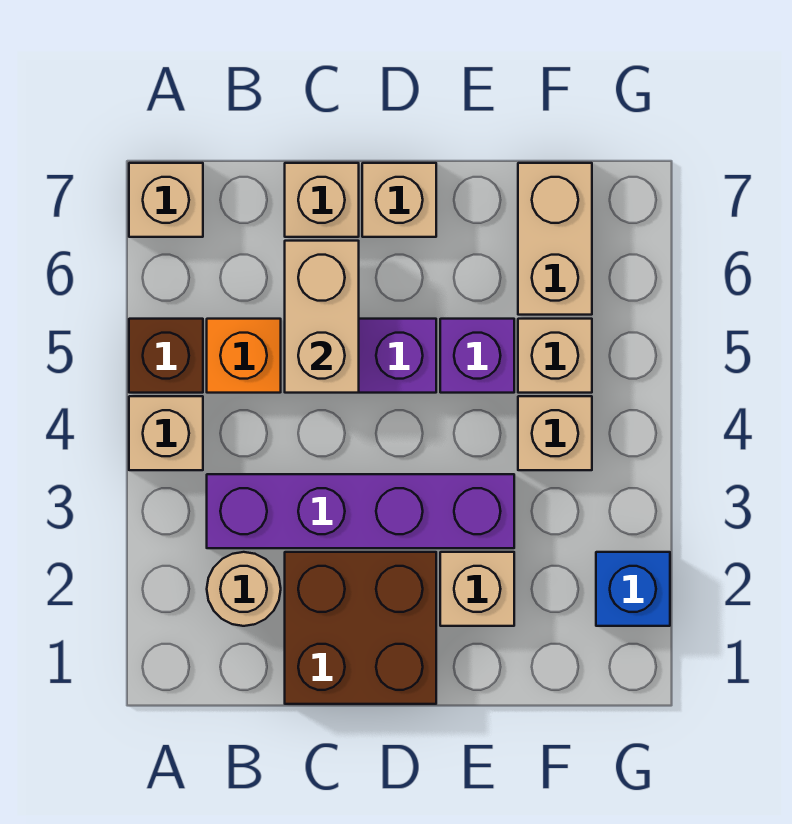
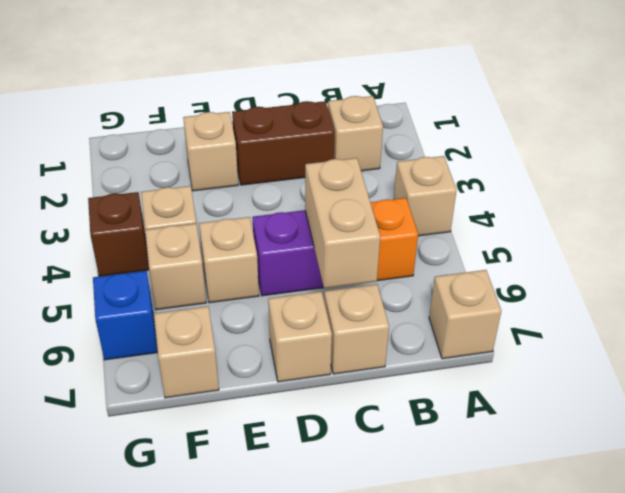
brown 1x1 brick [129,319,203,393] -> brown 1x1 brick moved to [88,192,149,276]
tan 1x1 round brick [207,552,281,626] -> tan 1x1 brick [328,96,383,171]
purple 1x4 brick [207,474,514,548] -> none
brown 2x2 brick [285,552,436,704] -> brown 1x2 brick [232,101,335,185]
purple 1x1 brick [440,319,514,393] -> tan 1x1 brick [199,217,259,303]
tan 1x2 brick [518,163,592,315] -> tan 1x1 brick [154,306,219,398]
blue 1x1 brick [596,552,670,626] -> blue 1x1 brick moved to [93,271,157,360]

